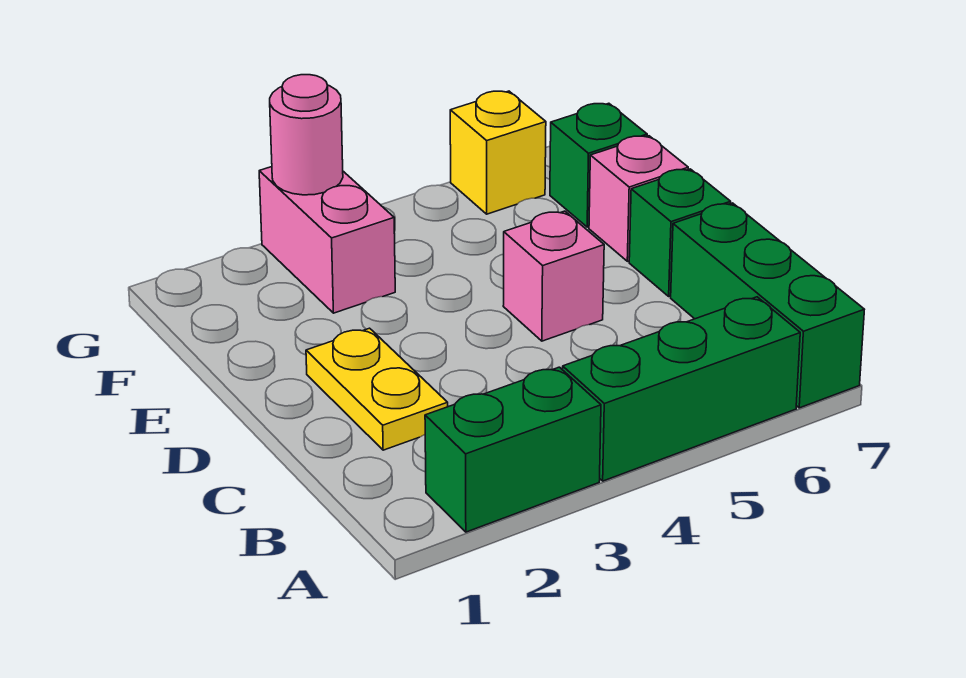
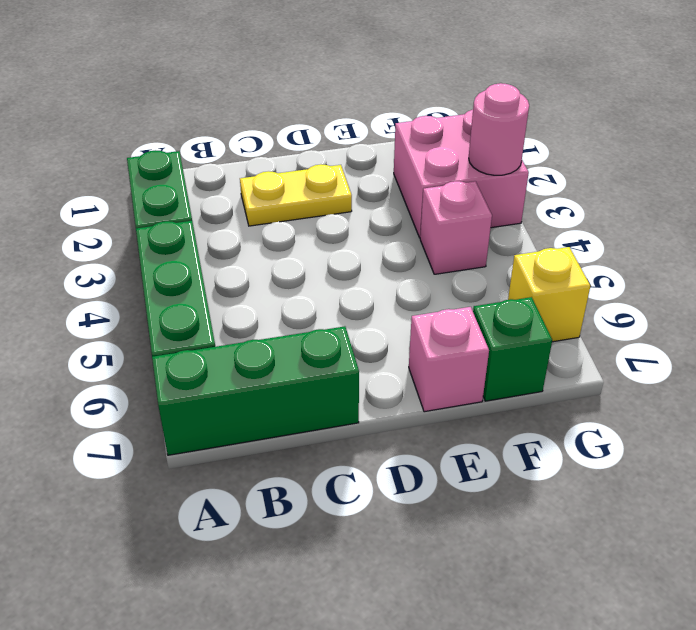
pink 1x1 brick [503,211,604,341] -> pink 1x1 brick moved to [420,181,492,274]
green 1x1 brick [629,169,731,296] -> none
pink 1x2 brick [259,167,395,313] -> pink 2x2 brick [394,110,529,238]

